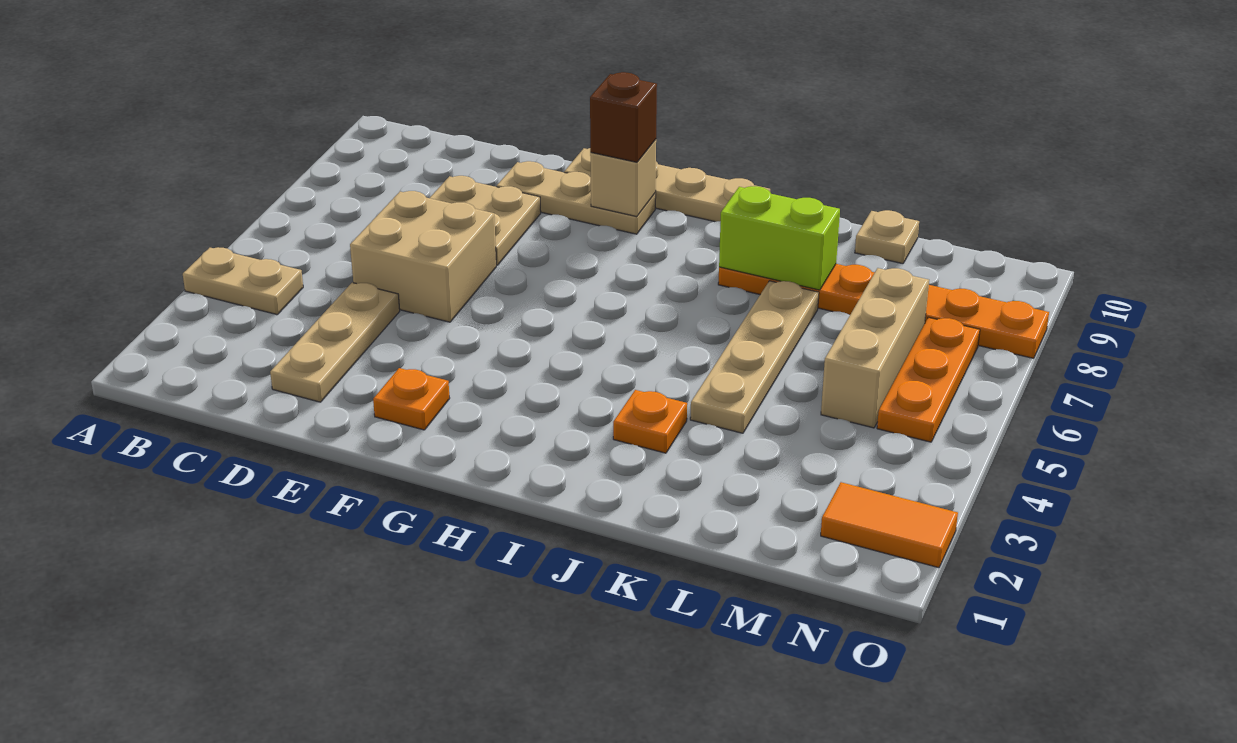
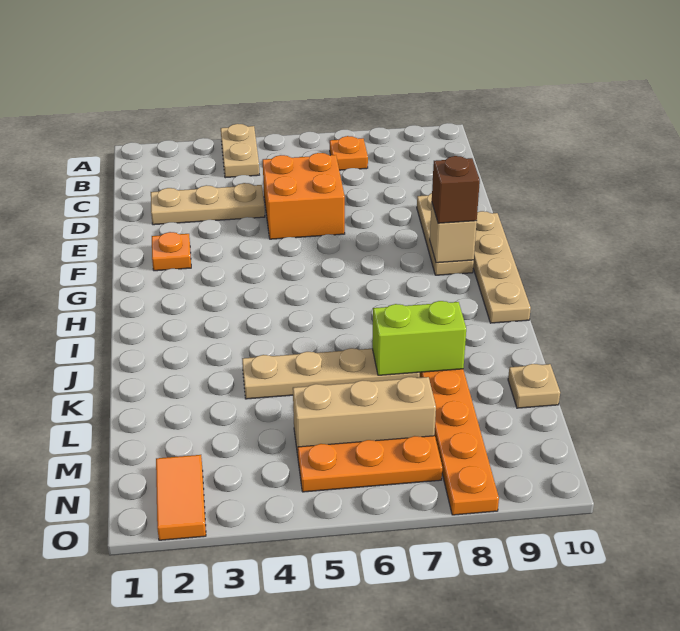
tan 2x2 brick [350,191,496,322] -> orange 2x2 brick [263,153,345,239]
tan 2x2 plate [430,176,541,265] -> none
orange 1x1 plate [613,390,687,453] -> orange 1x1 plate moved to [330,136,368,170]
lime 1x2 brick [719,186,840,290] -> lime 1x2 brick turned to [372,301,466,375]

